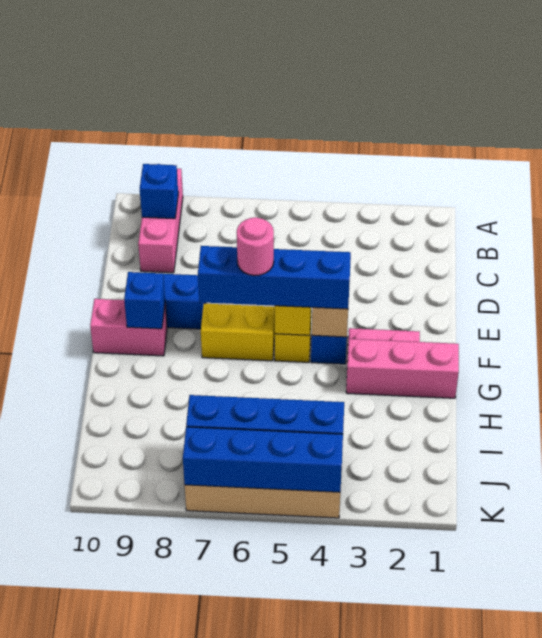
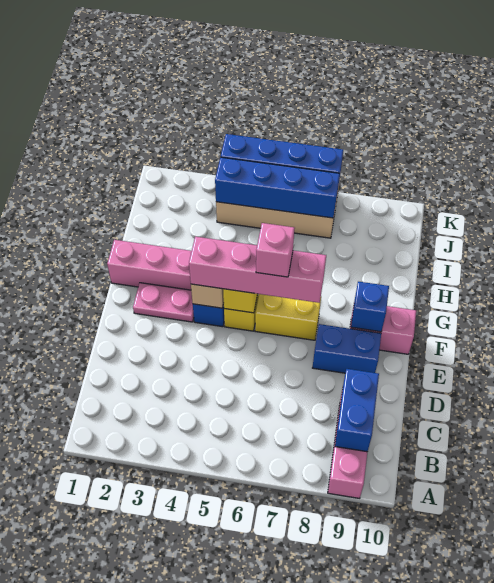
blue 1x1 brick [140,164,178,219] -> blue 1x2 brick [335,369,379,452]
blue 1x4 brick [198,246,351,309] -> pink 1x4 brick [189,237,326,303]
pink 1x1 round brick [237,217,274,276] -> pink 1x1 brick [256,223,294,277]

